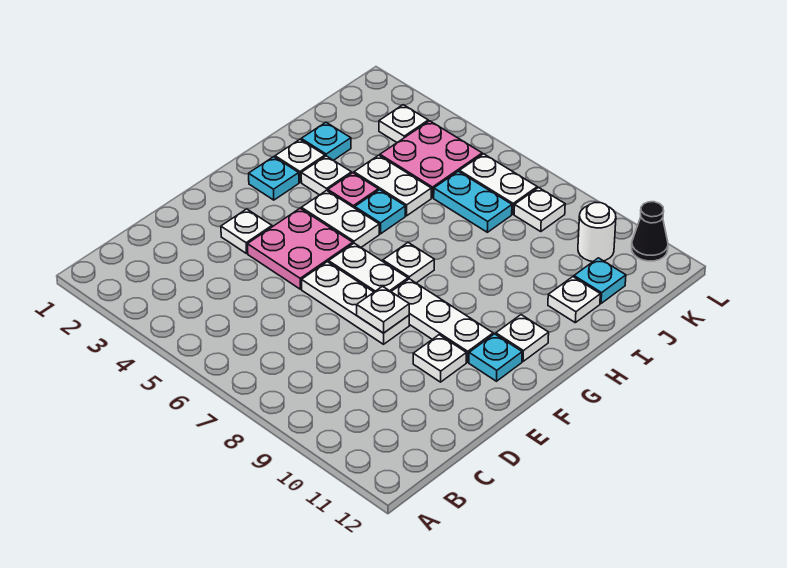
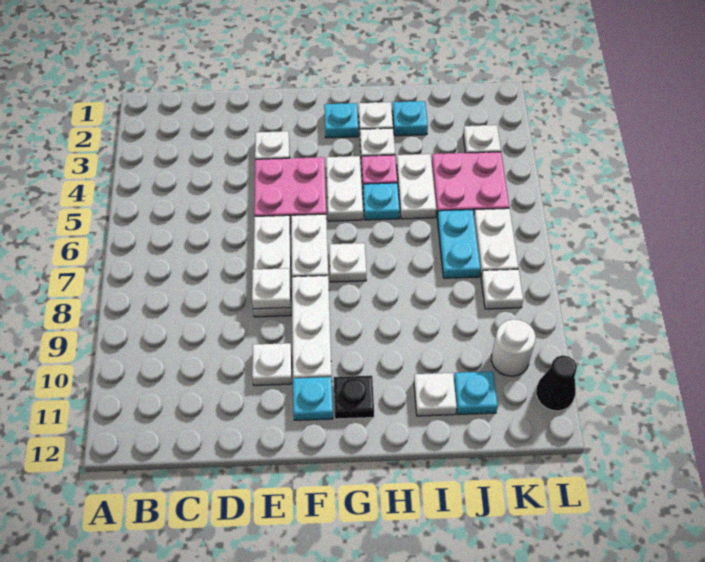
white 1x1 plate [496,315,549,361] -> black 1x1 plate [334,376,374,419]

